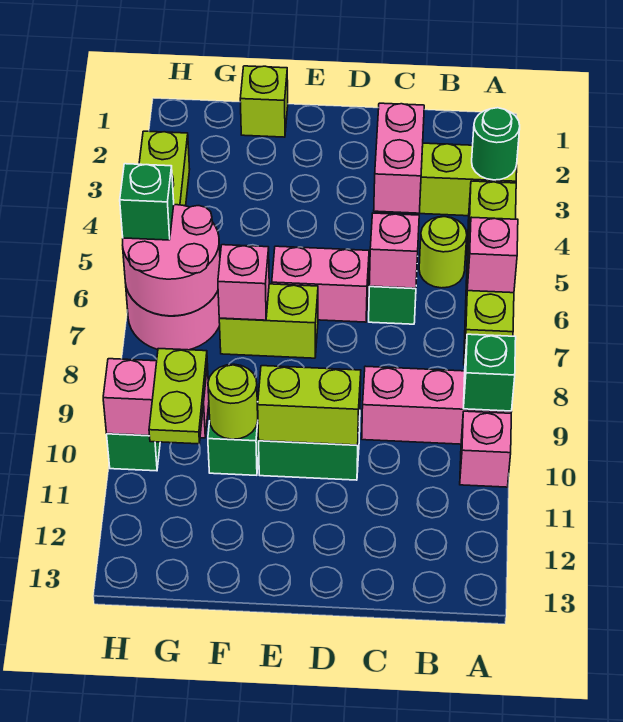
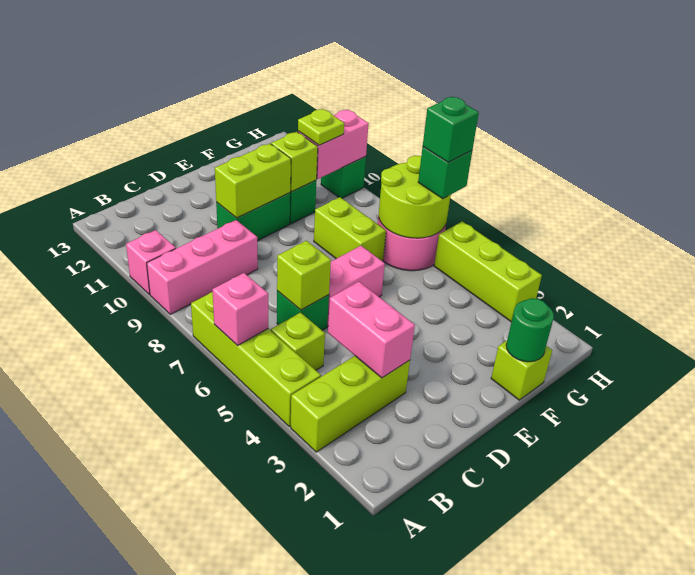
green 1x1 round brick [472,108,520,180] -> green 1x1 round brick moved to [506,298,554,362]
green 1x1 brick [463,334,516,411] -> green 1x1 brick moved to [423,97,479,162]
lime 1x1 round brick [419,217,467,288] -> lime 1x1 brick [271,312,325,370]
pink 1x1 brick [369,213,419,288] -> lime 1x1 brick [277,241,331,310]
lime 1x2 brick [219,284,318,358] -> lime 1x2 brick turned to [314,197,386,261]
pink 1x1 brick [218,245,269,320] -> none
lime 1x1 round brick [208,364,258,439] -> lime 1x1 brick [271,132,318,192]
pink 2x2 round brick [123,205,220,316] -> lime 2x2 round brick [379,156,451,238]
lime 1x2 plate [149,349,207,444] -> lime 1x1 plate [298,109,344,145]

